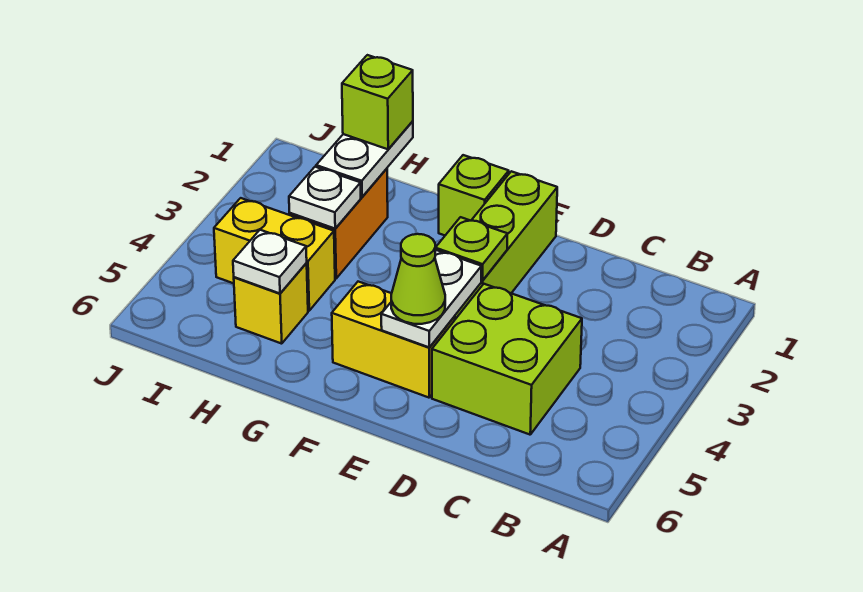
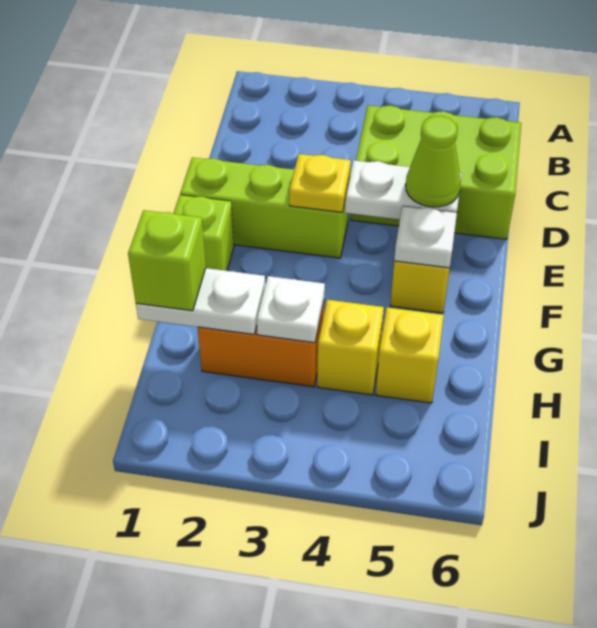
lime 2x2 brick [432,284,582,435] -> lime 2x3 brick [351,105,521,239]
lime 1x1 plate [435,217,507,281] -> yellow 1x1 plate [289,154,351,212]
yellow 1x2 brick [214,198,335,311] -> yellow 1x1 brick [317,300,384,395]
white 1x1 plate [233,230,307,293] -> white 1x1 plate moved to [394,206,457,268]

